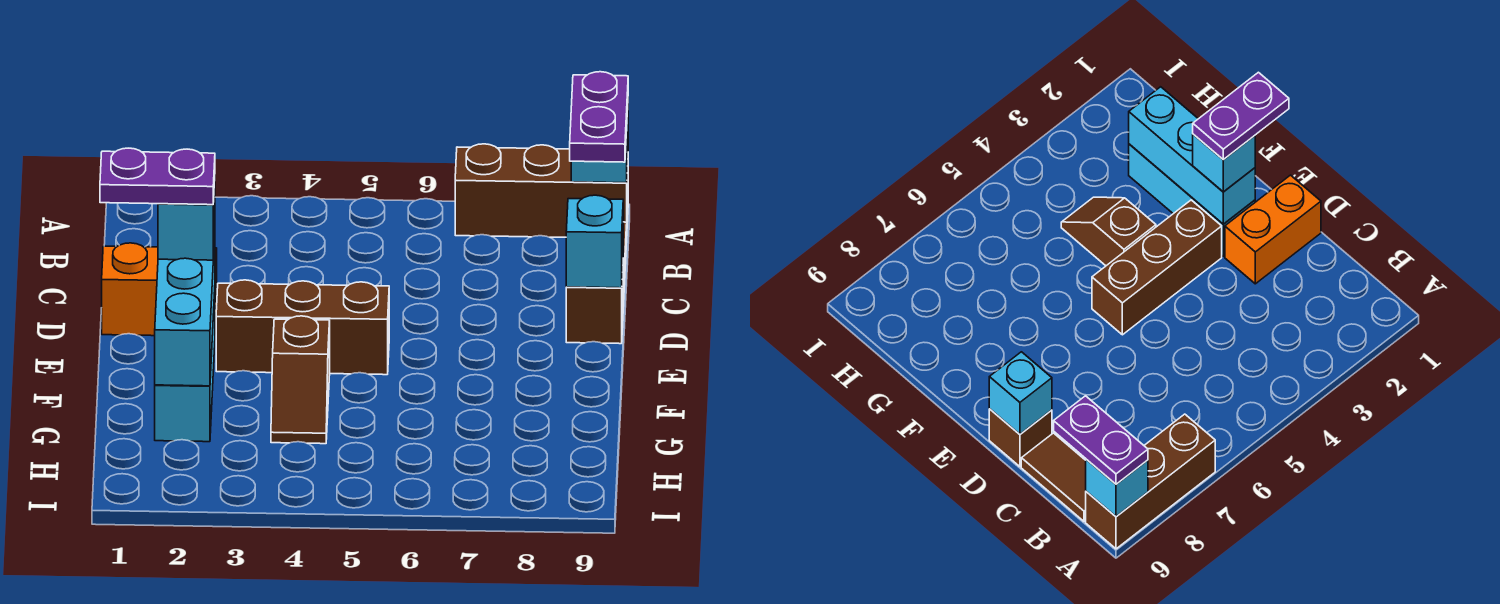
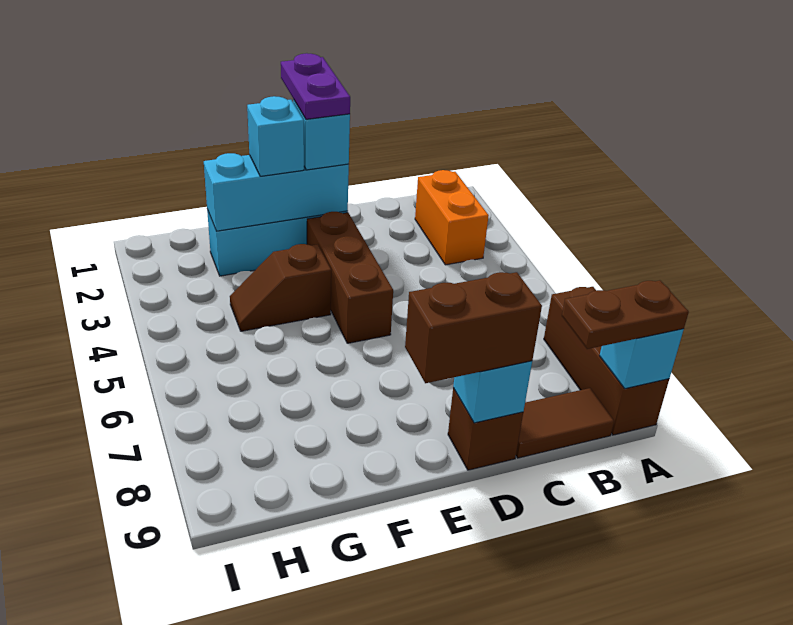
purple 1x2 plate [570,72,628,162] -> brown 1x2 plate [562,280,689,349]
orange 1x2 brick [102,243,217,336] -> orange 1x2 brick moved to [415,170,489,265]
none -> brown 1x2 brick [405,272,542,383]
none -> cyan 1x1 brick [247,96,304,176]

